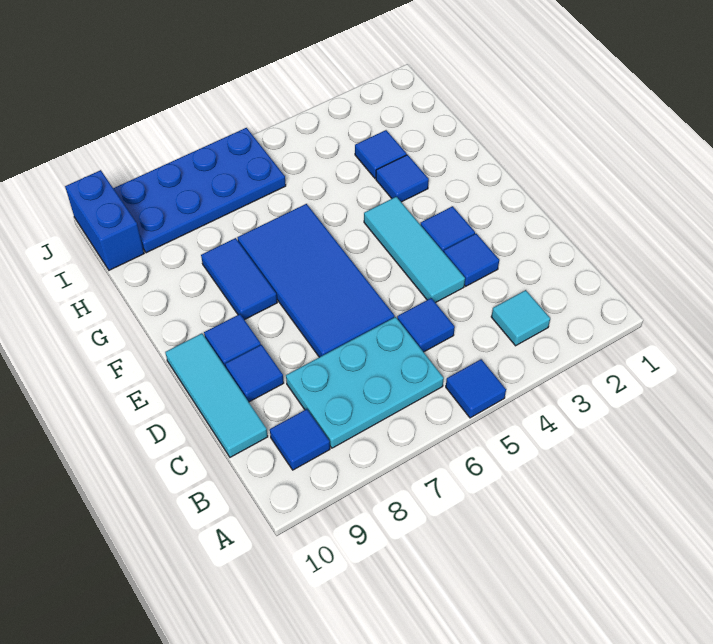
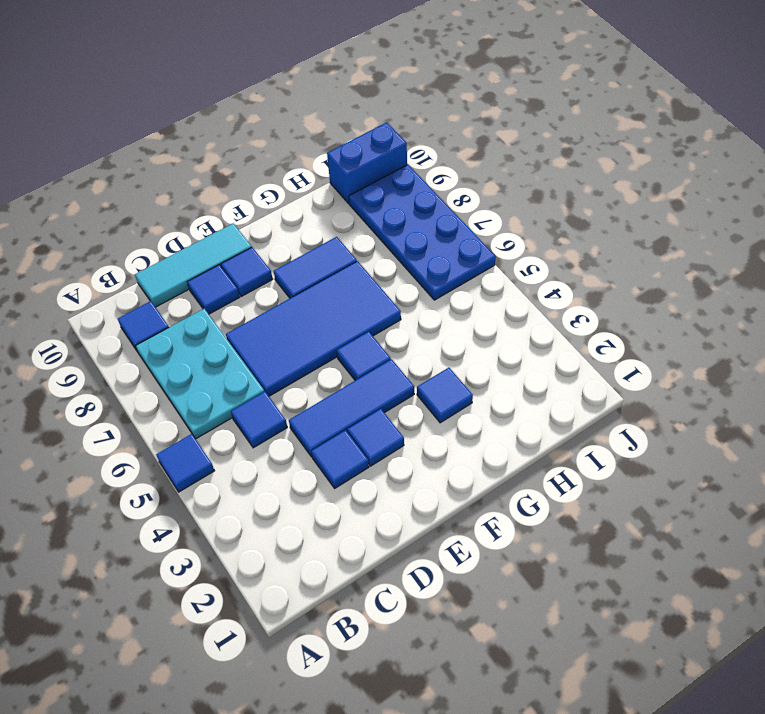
cyan 1x1 tile [491,290,550,346] -> none
cyan 1x3 tile [364,197,465,303] -> blue 1x3 tile [289,359,414,457]
blue 1x1 tile [355,130,407,178] -> blue 1x1 tile moved to [337,331,391,380]

